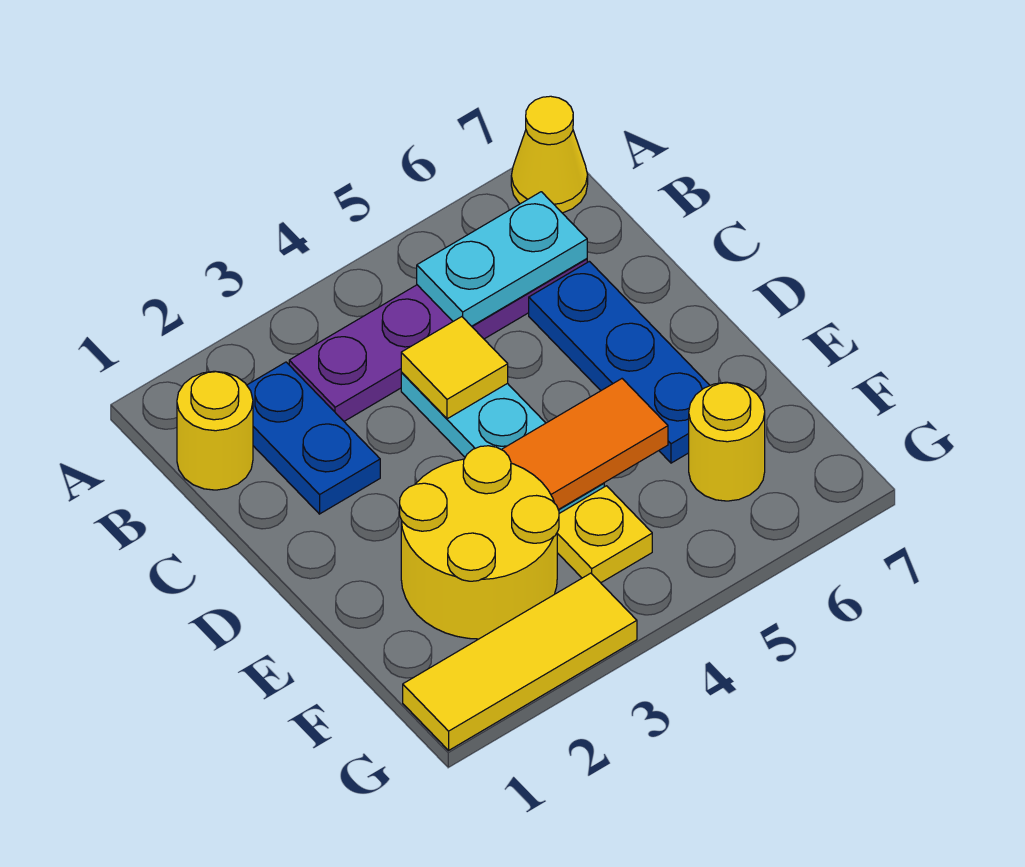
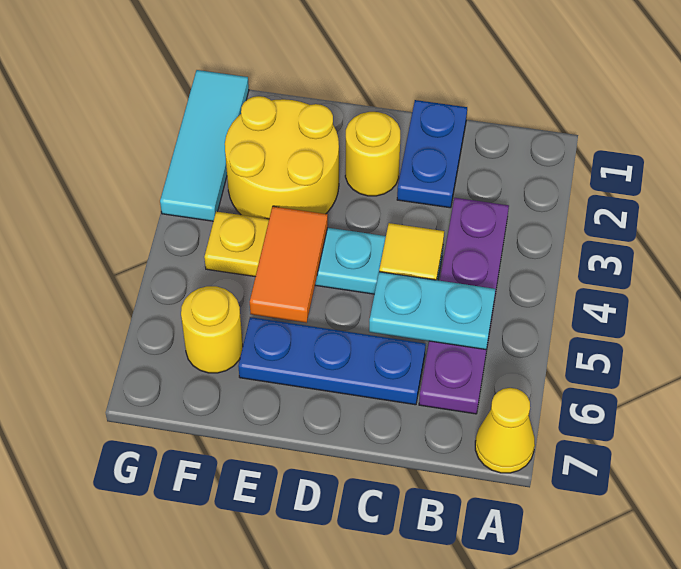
yellow 1x1 round brick [177,371,253,490] -> yellow 1x1 round brick moved to [345,112,400,196]
blue 1x2 plate [247,362,380,514] -> blue 1x2 plate turned to [397,100,467,208]
cyan 1x2 plate [417,192,587,326] -> cyan 1x2 plate turned to [369,272,495,350]
yellow 1x3 tile [403,573,637,750] -> cyan 1x3 tile [160,70,249,221]

